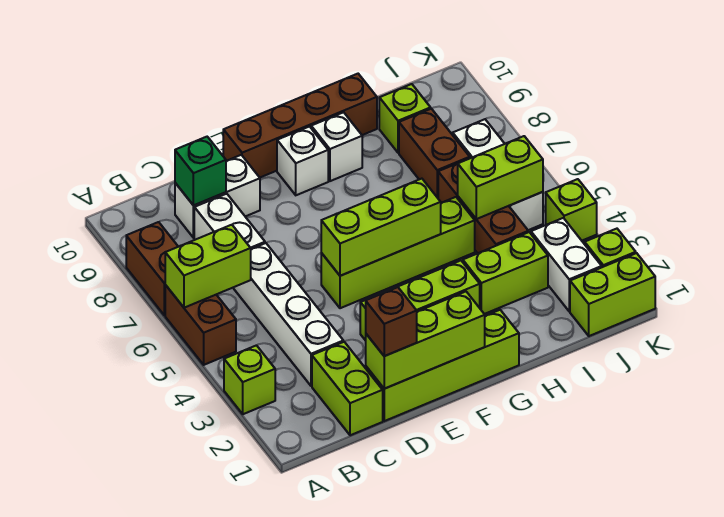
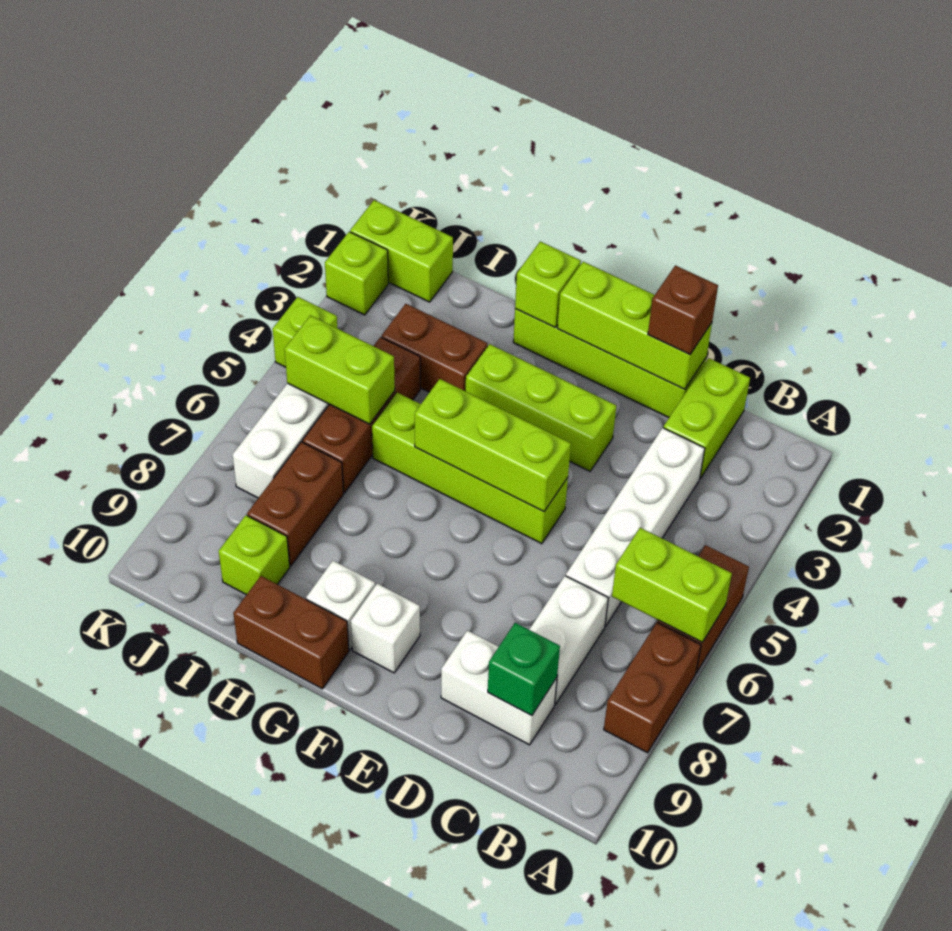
lime 1x1 brick [224,345,275,414] -> lime 1x1 brick moved to [515,241,581,327]
brown 1x4 brick [223,74,377,177] -> brown 1x2 brick [233,576,349,689]
lime 1x2 brick [463,232,548,314] -> brown 1x2 brick [382,304,487,392]
white 1x2 brick [531,218,602,311] -> none

